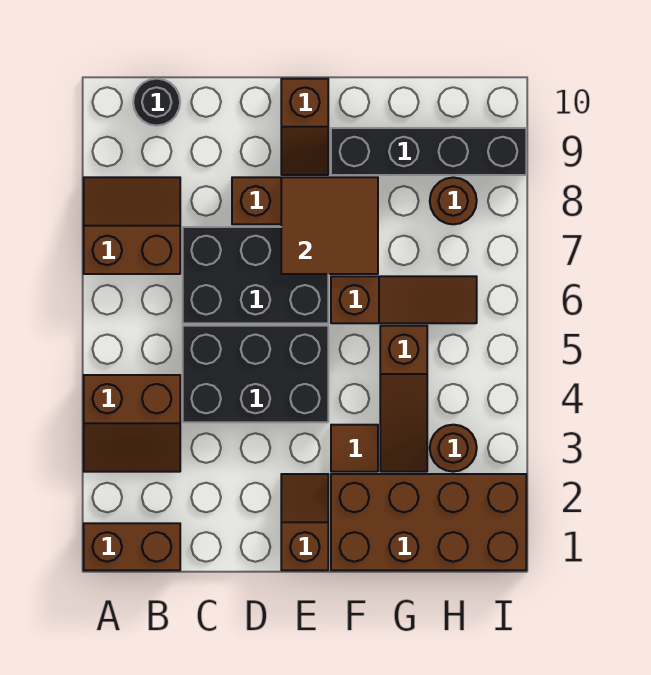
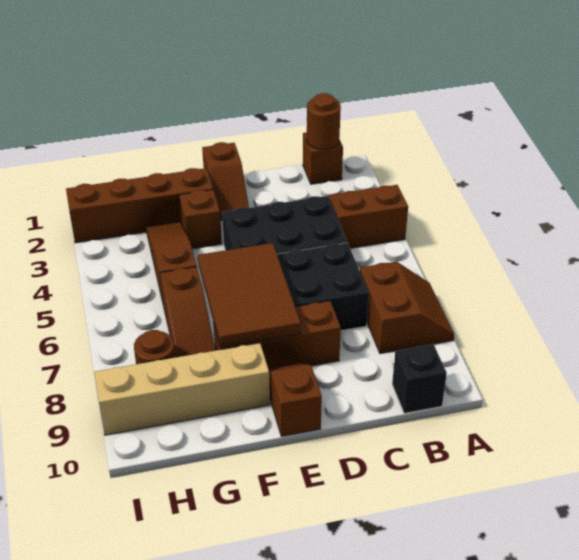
brown 1x2 brick [84,523,180,570] -> brown 1x1 brick [303,132,343,184]
brown 2x2 slope [84,177,180,274] -> brown 2x2 slope turned to [360,261,454,354]
black 1x1 round brick [133,79,180,126] -> black 1x1 brick [392,344,447,413]
brown 2x2 tile [281,177,378,274] -> brown 2x3 tile [198,243,301,348]
brown 2x4 brick [331,474,526,570] -> brown 1x4 brick [66,168,213,243]
brown 1x1 tile [331,425,378,472] -> brown 1x1 brick [179,190,222,249]
brown 1x3 slope [331,276,477,323] -> brown 1x3 slope turned to [160,267,215,357]
black 1x4 brick [331,128,526,175] -> tan 1x4 brick [94,343,270,435]
brown 1x1 round brick [430,425,477,472] -> brown 1x1 round brick moved to [307,93,341,149]

